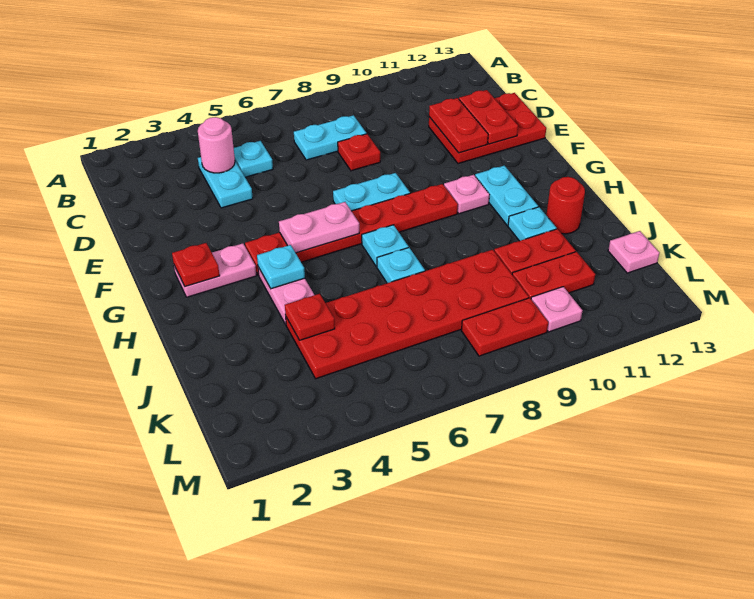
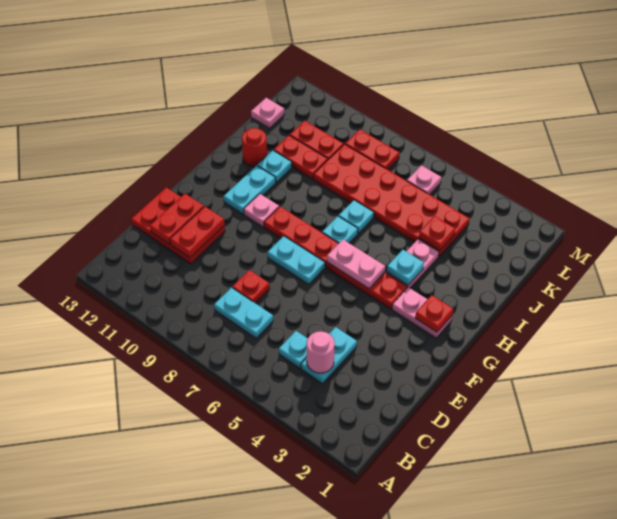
pink 1x1 plate [531,287,582,332] -> pink 1x1 plate moved to [407,165,441,195]

